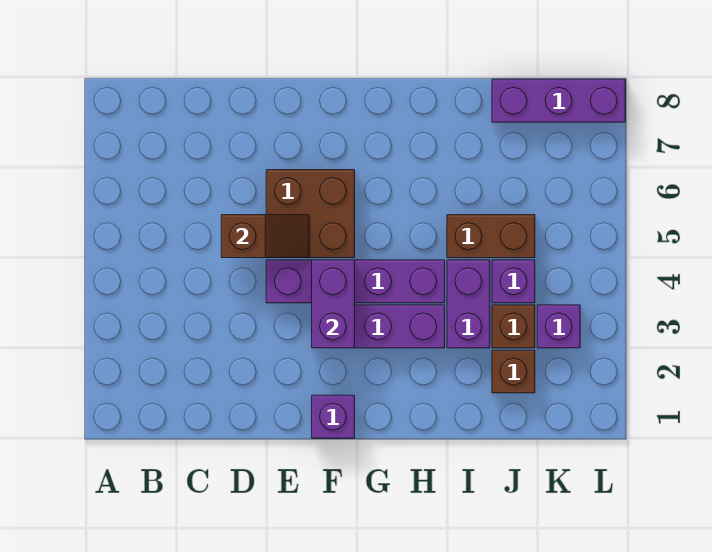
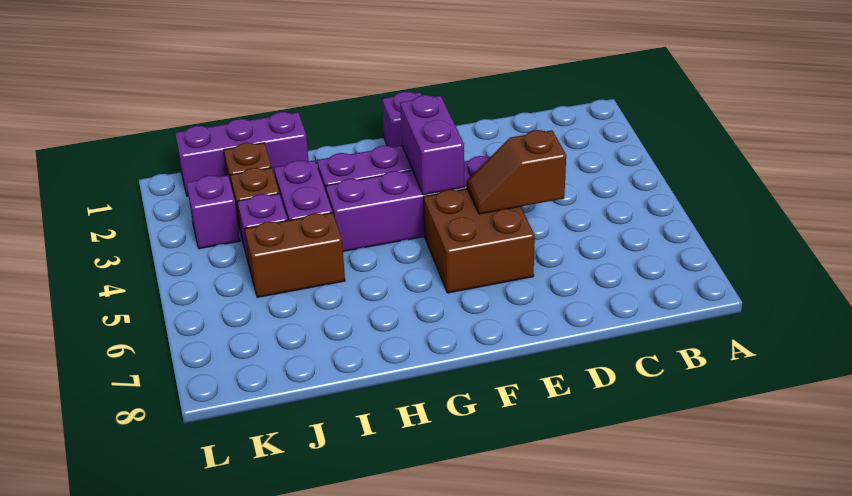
purple 1x3 brick [492,79,625,122] -> purple 1x3 brick moved to [175,112,309,196]

